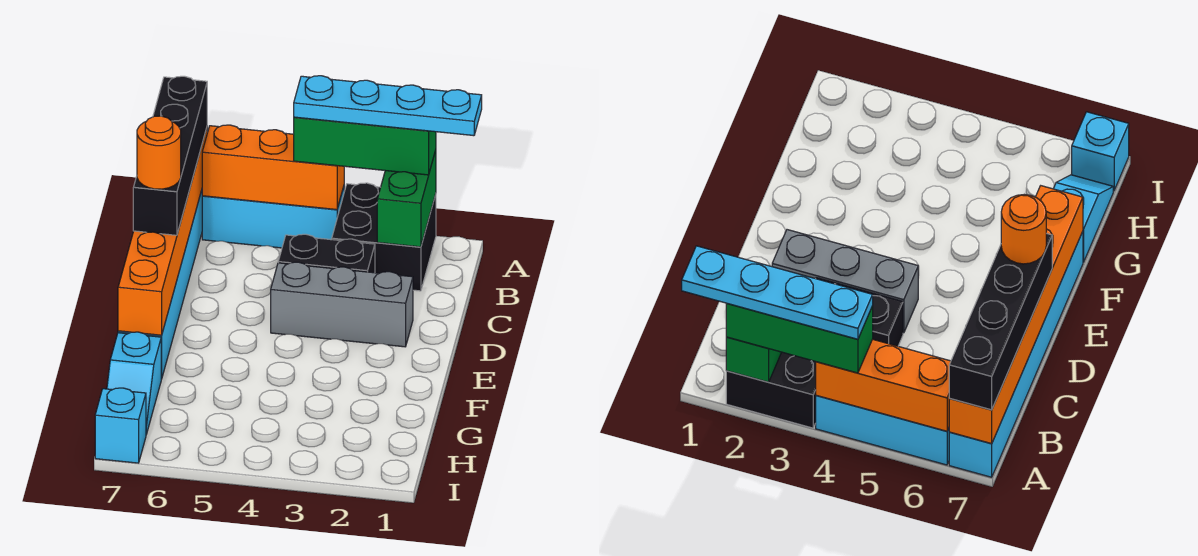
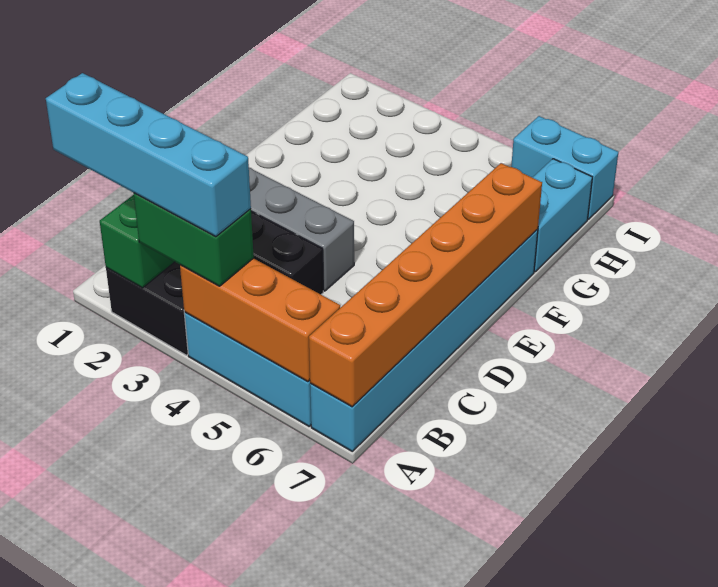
cyan 1x4 plate [294,76,482,136] -> cyan 1x4 brick [46,73,251,237]
green 1x3 brick [294,117,436,175] -> green 1x2 brick [134,193,254,286]
black 1x4 brick [133,76,207,235] -> none
orange 1x1 round brick [137,116,181,189] -> none
cyan 1x2 slope [107,332,161,434] -> cyan 1x2 brick [532,159,592,272]
cyan 1x1 brick [95,388,146,463] -> cyan 1x2 brick [511,116,618,219]

